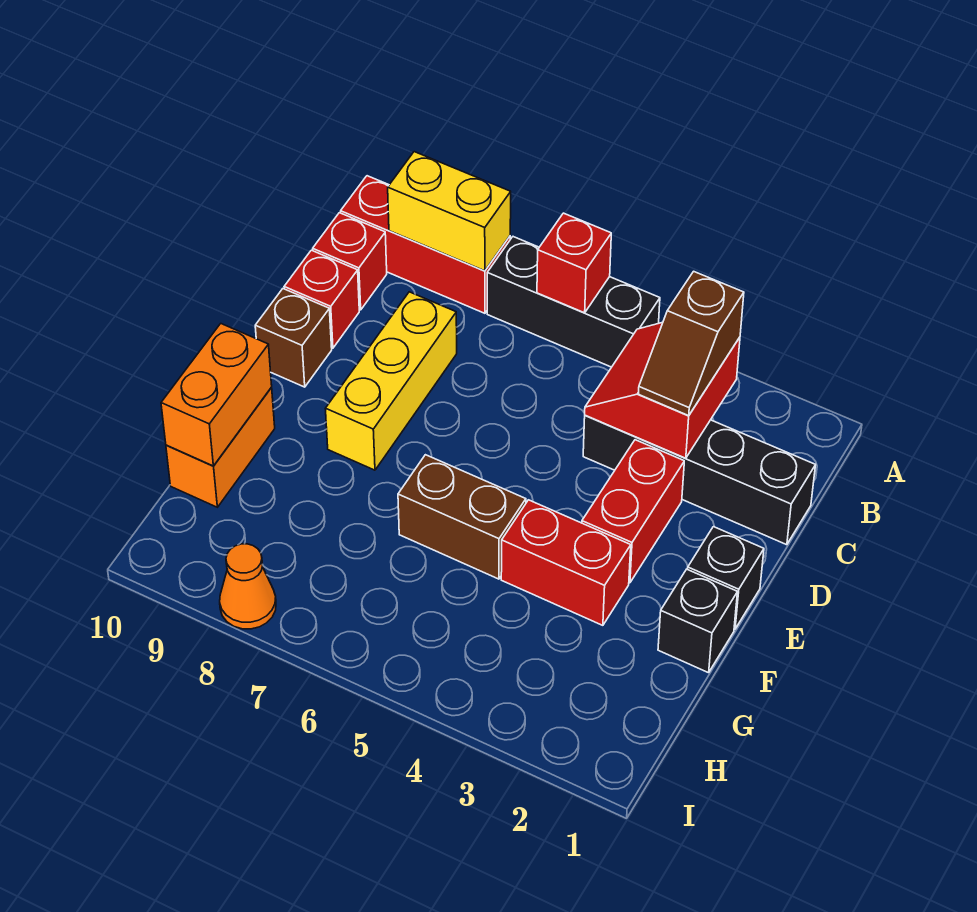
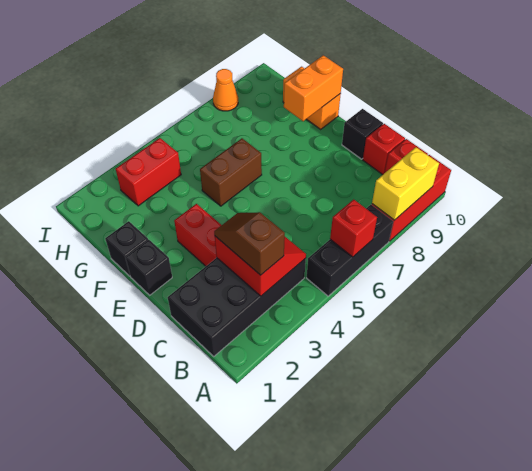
black 1x4 brick [583,416,815,545] -> black 2x4 brick [168,258,306,356]
yellow 1x3 brick [325,292,457,470] -> none
brown 1x1 brick [255,289,332,387] -> black 1x1 brick [342,109,383,159]
red 1x2 brick [501,500,631,625] -> red 1x2 brick moved to [116,138,181,206]
orange 1x2 brick [161,324,272,466] -> orange 1x2 brick turned to [284,55,343,121]

